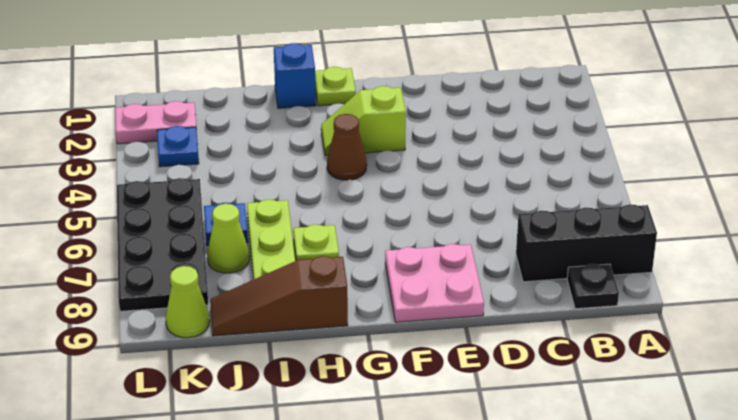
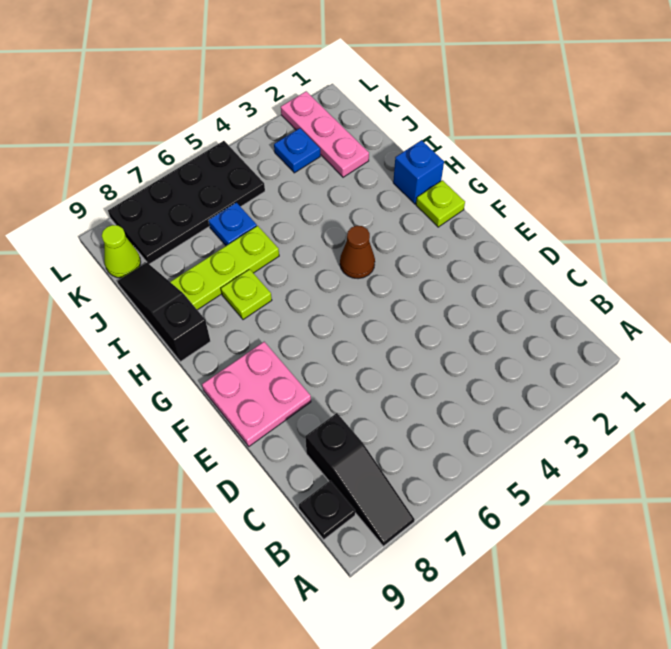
black 1x3 brick [516,204,657,282] -> black 1x3 slope [305,413,415,546]
lime 1x2 slope [321,86,406,155] -> none
brown 1x3 slope [210,256,348,336] -> black 1x3 slope [117,263,210,362]
lime 1x1 cone [207,204,249,273] -> none
pink 1x2 plate [115,101,196,144] -> pink 1x3 plate [281,91,369,177]

